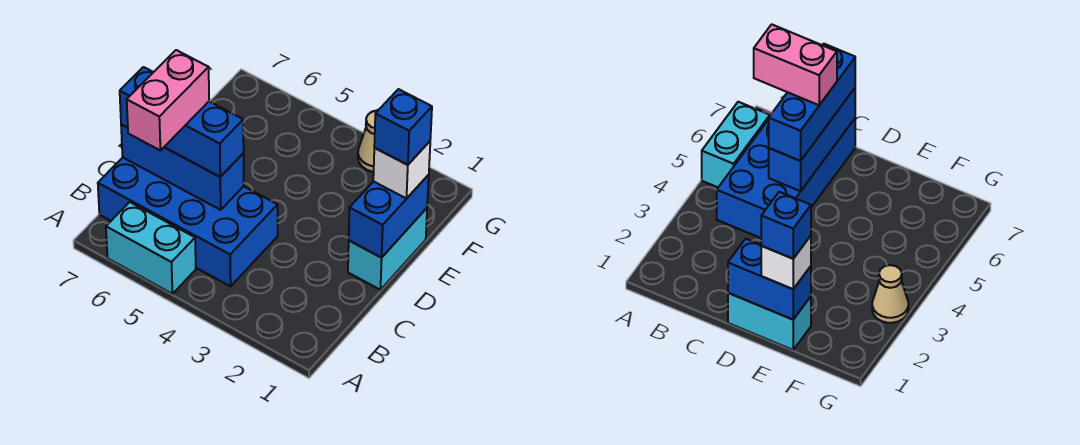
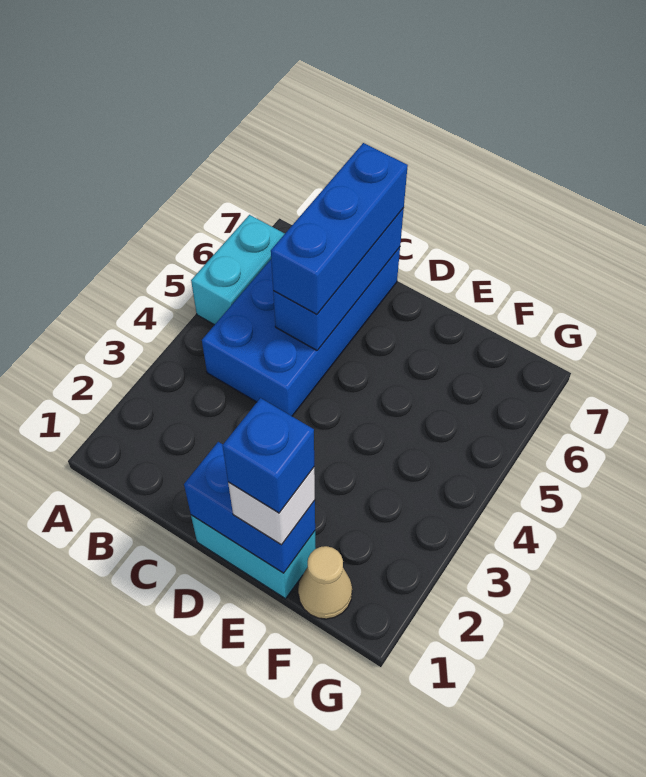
pink 1x2 brick [127,50,209,150] -> none
tan 1x1 cone [358,111,377,172] -> tan 1x1 cone moved to [298,546,352,619]

